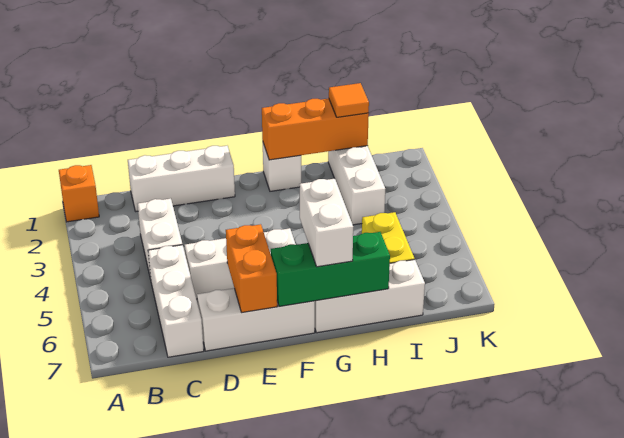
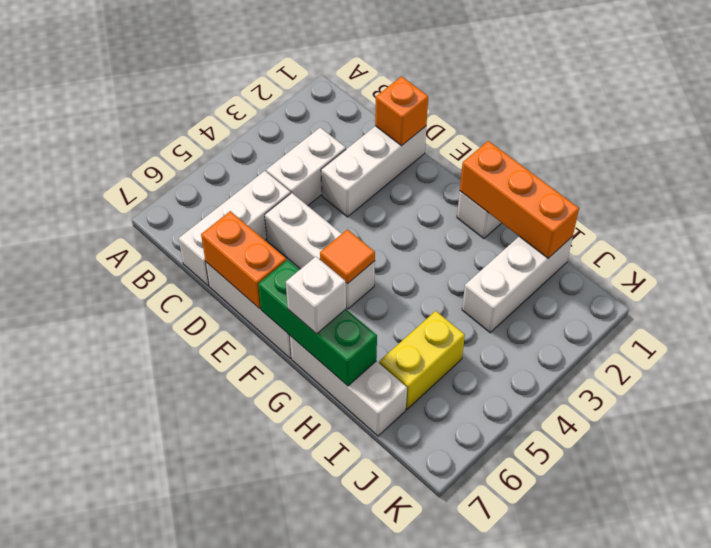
orange 1x1 brick [59,165,99,222] -> orange 1x1 brick moved to [375,76,428,146]
white 1x3 brick [128,146,235,211] -> white 1x3 brick turned to [321,126,426,217]
orange 1x2 brick [226,224,277,313] -> orange 1x2 brick turned to [201,211,286,309]
white 1x2 brick [299,178,353,267] -> white 1x1 brick [286,257,346,334]
orange 1x1 tile [329,83,369,117] -> orange 1x1 tile moved to [320,229,375,284]

